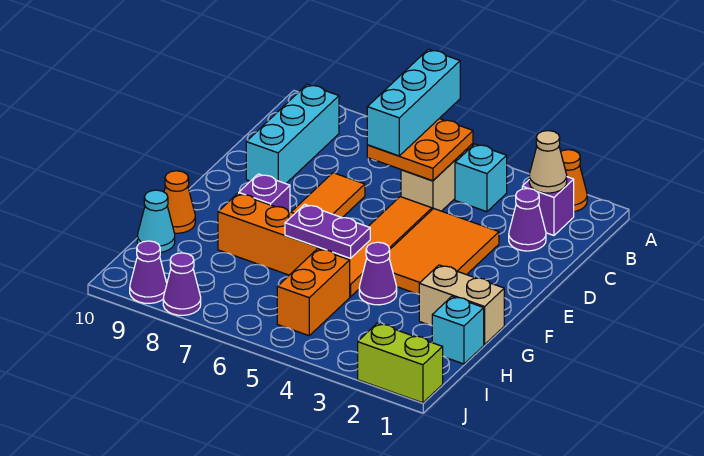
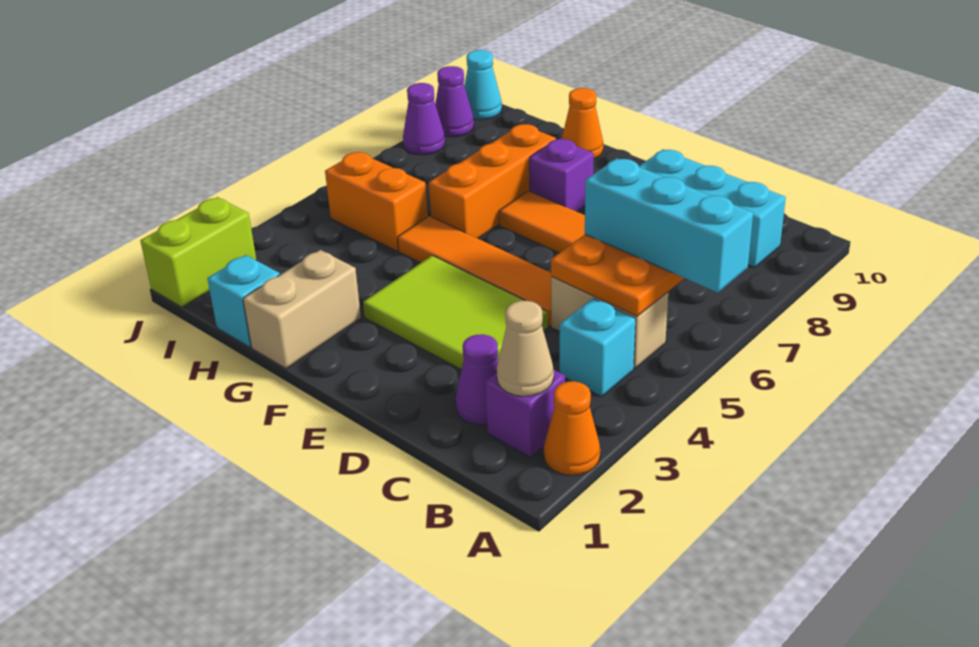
orange 2x3 tile [389,208,499,294] -> lime 2x3 tile [363,255,548,370]
purple 1x1 cone [359,242,397,305] -> none
purple 1x2 plate [285,205,370,258] -> none
cyan 1x1 cone [137,190,175,252] -> cyan 1x1 cone moved to [464,50,502,120]

